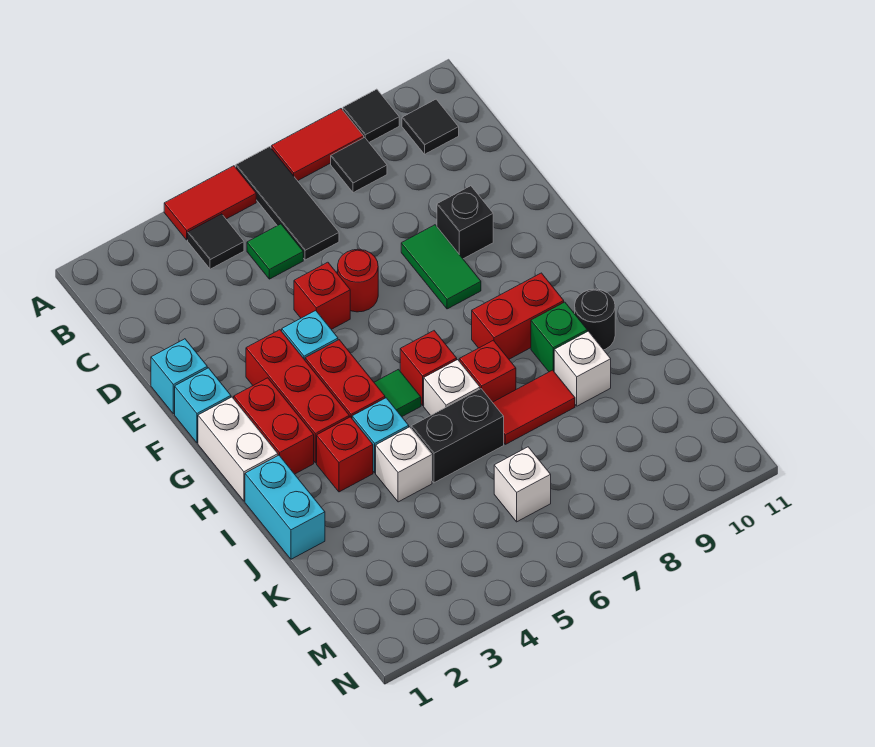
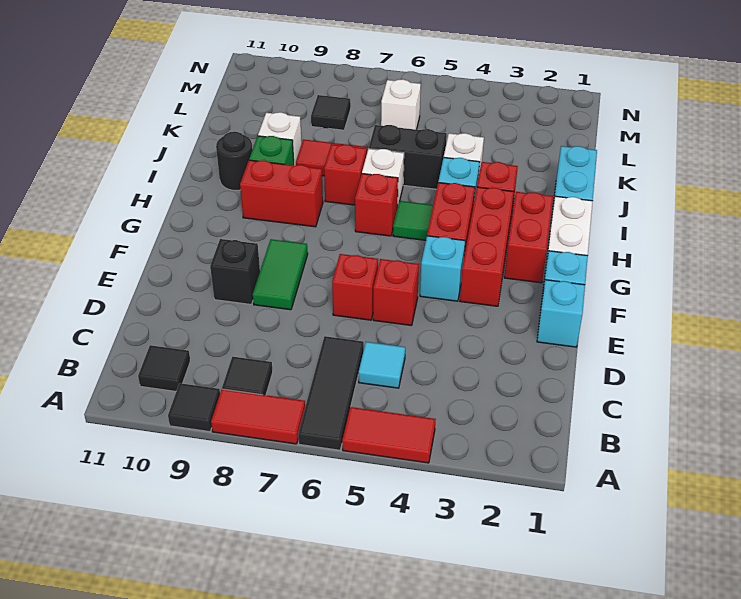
black 1x1 tile [188,214,244,269] -> black 1x1 tile moved to [311,95,351,130]
green 1x1 tile [247,224,303,279] -> cyan 1x1 tile [359,342,405,388]
red 1x1 round brick [338,249,378,312] -> red 1x1 brick [332,254,378,320]

